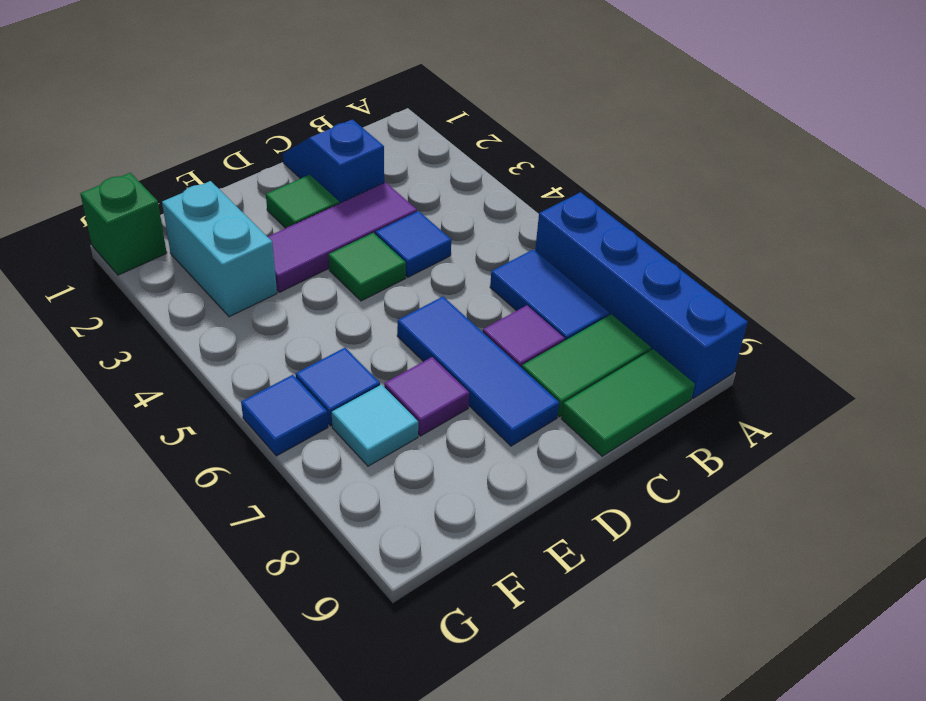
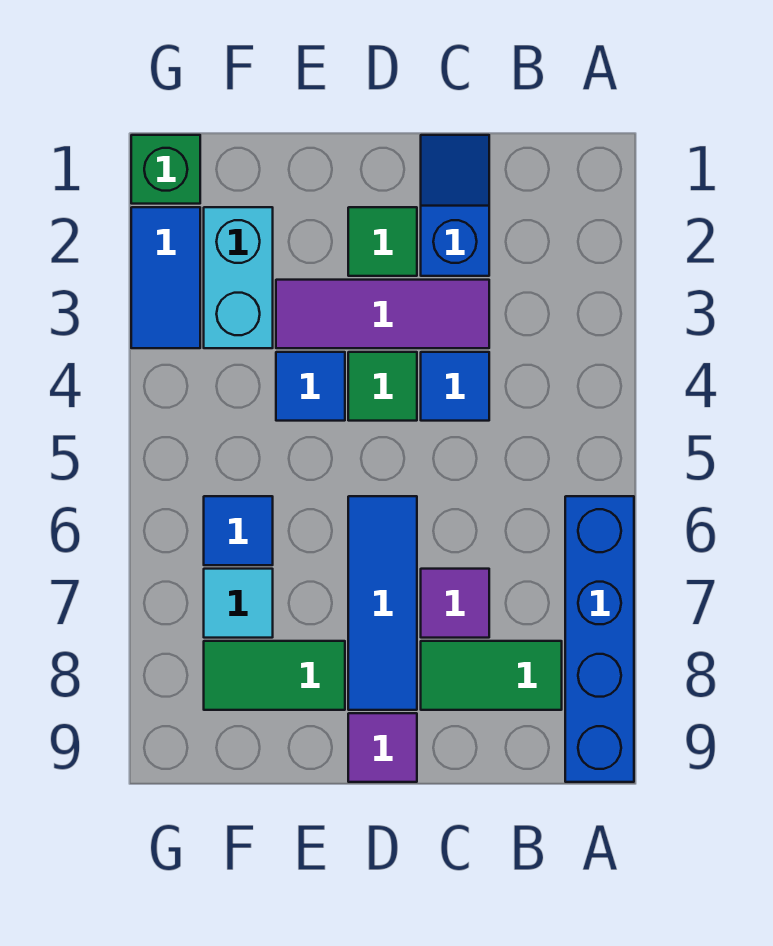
blue 1x2 tile [490,249,609,341] -> blue 1x2 tile moved to [131,207,200,348]
green 1x2 tile [561,349,695,456] -> green 1x2 tile moved to [204,641,345,710]
purple 1x1 tile [384,357,469,436] -> purple 1x1 tile moved to [348,713,417,782]
blue 1x1 tile [241,375,328,456] -> blue 1x1 tile moved to [276,352,345,421]

